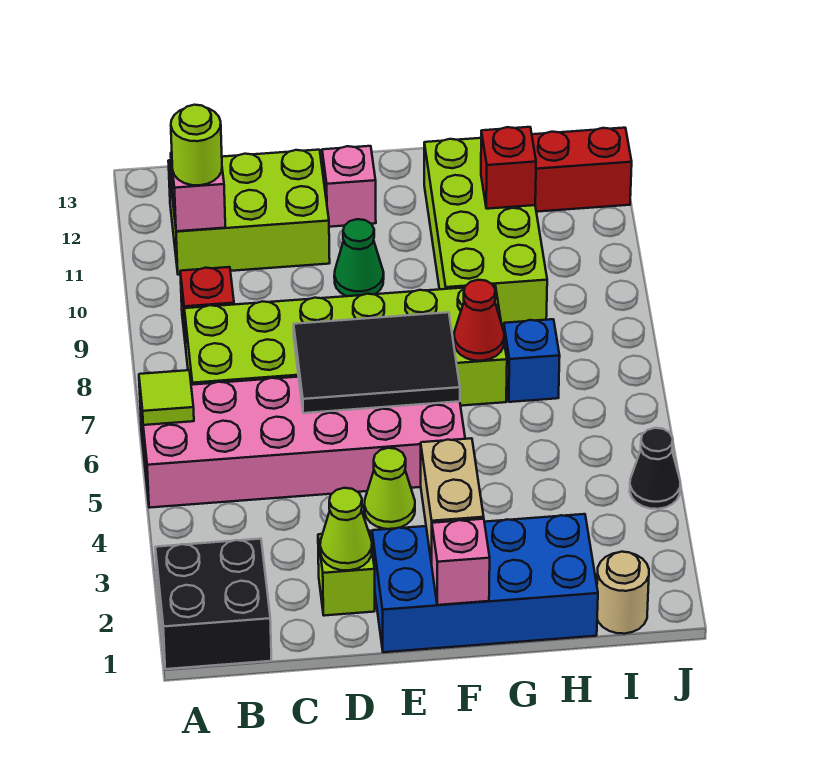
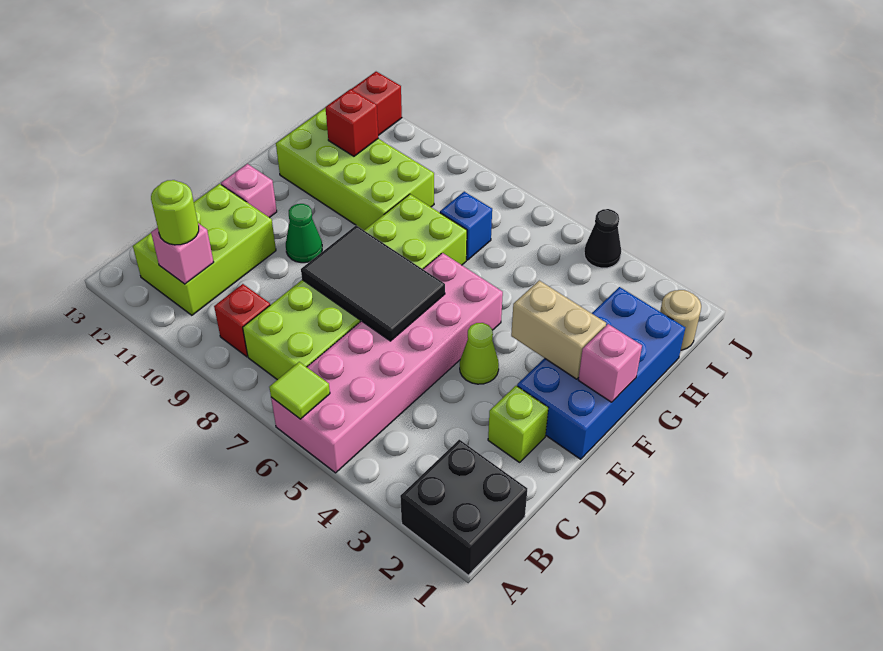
lime 1x1 cone [320,488,372,570] -> none
black 2x3 tile [294,312,460,413] -> black 2x3 tile turned to [301,225,445,341]
red 1x1 cone [454,280,504,361] -> none

